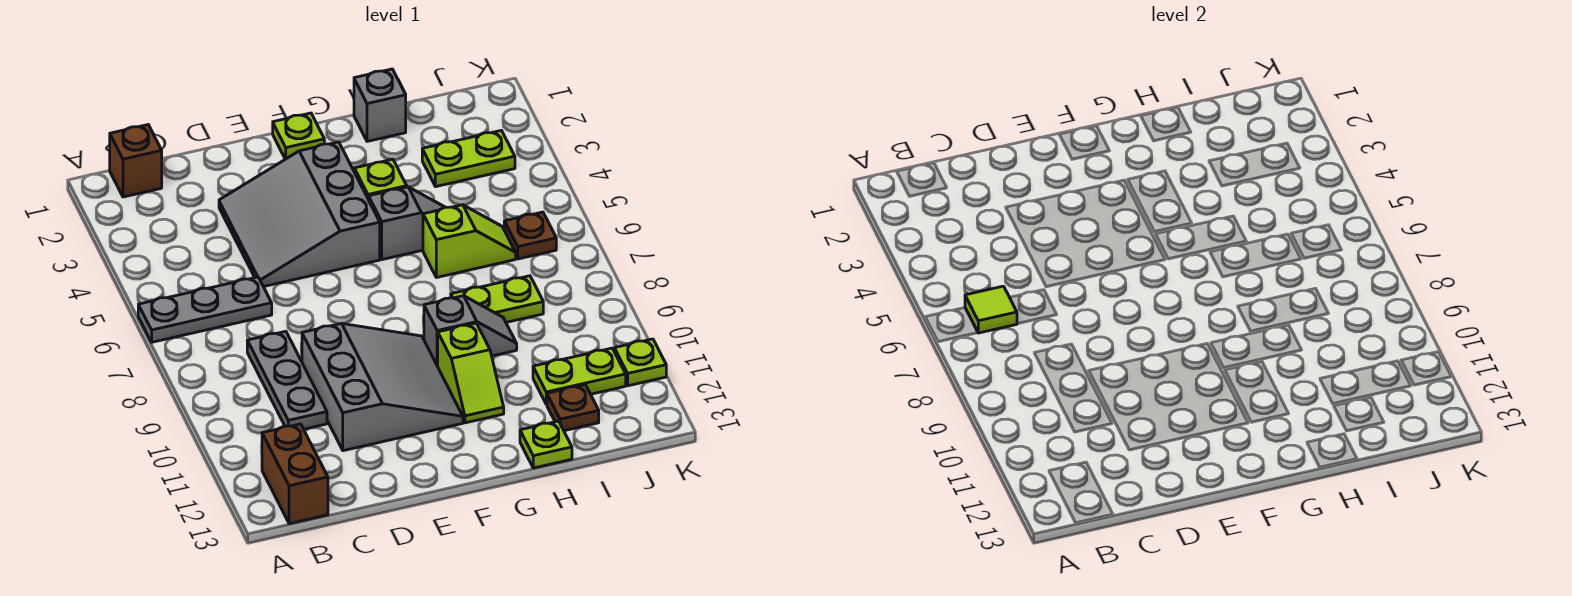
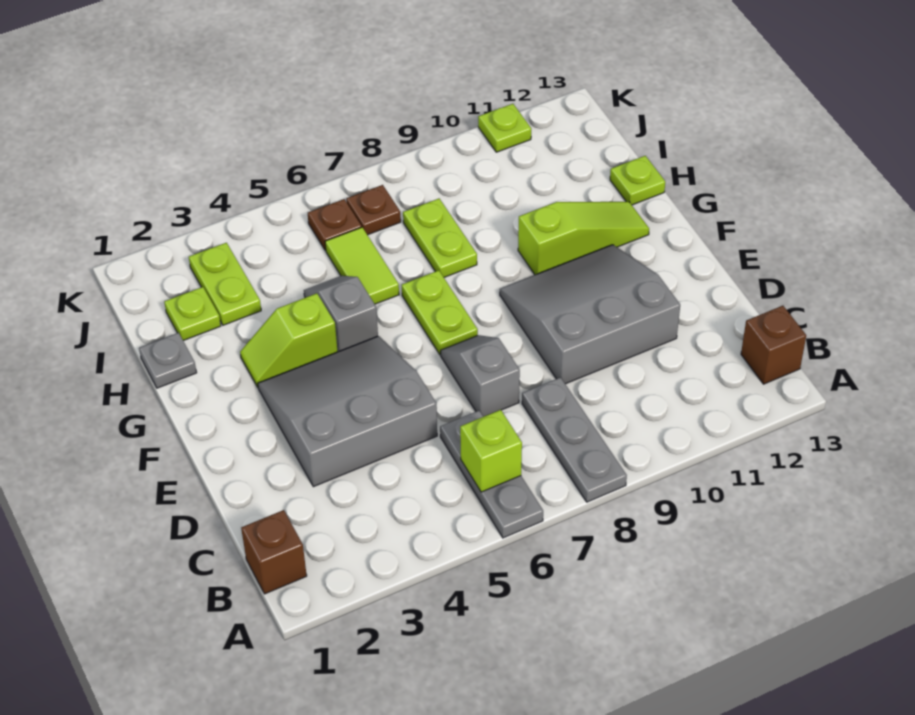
lime 1x1 tile [965,286,1017,333] -> lime 1x1 brick [460,410,522,492]
brown 1x2 brick [262,424,328,524] -> brown 1x1 brick [741,306,806,384]
grey 1x3 plate [247,331,327,429] -> grey 1x3 plate turned to [522,377,627,502]
grey 3x3 slope [219,142,380,287] -> grey 3x3 slope turned to [258,336,437,487]
lime 1x1 plate [273,113,324,159] -> lime 1x1 plate moved to [164,287,221,341]
grey 1x2 slope [424,296,517,366] -> grey 1x2 slope moved to [441,335,520,417]
lime 1x2 slope [438,323,504,423] -> lime 1x3 slope [518,202,649,275]
grey 1x1 brick [354,69,406,141] -> grey 1x1 plate [139,333,197,388]
lime 1x2 slope [423,205,516,278] -> lime 1x2 tile [325,227,399,304]
lime 1x2 plate [533,348,626,404] -> lime 1x2 plate moved to [402,270,478,355]
brown 1x1 plate [547,385,599,431] -> brown 1x1 plate moved to [346,185,401,235]

